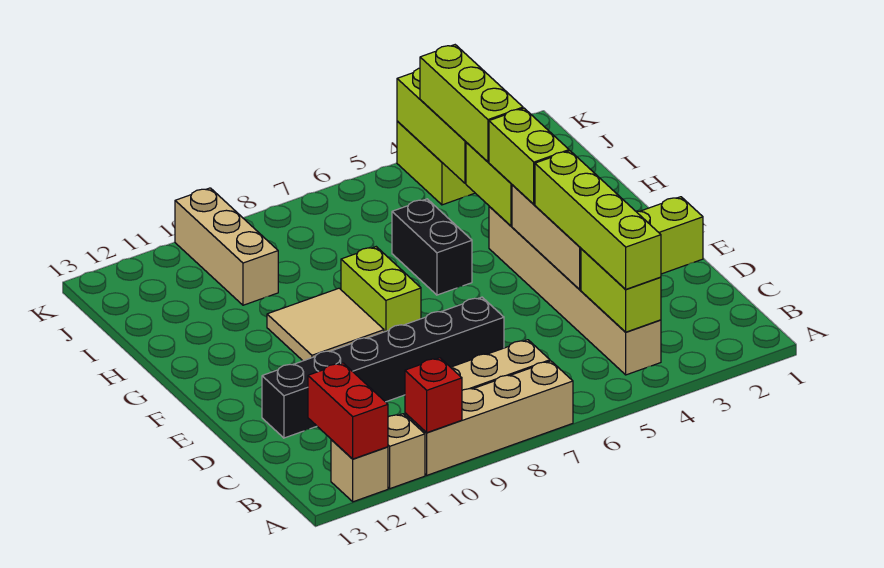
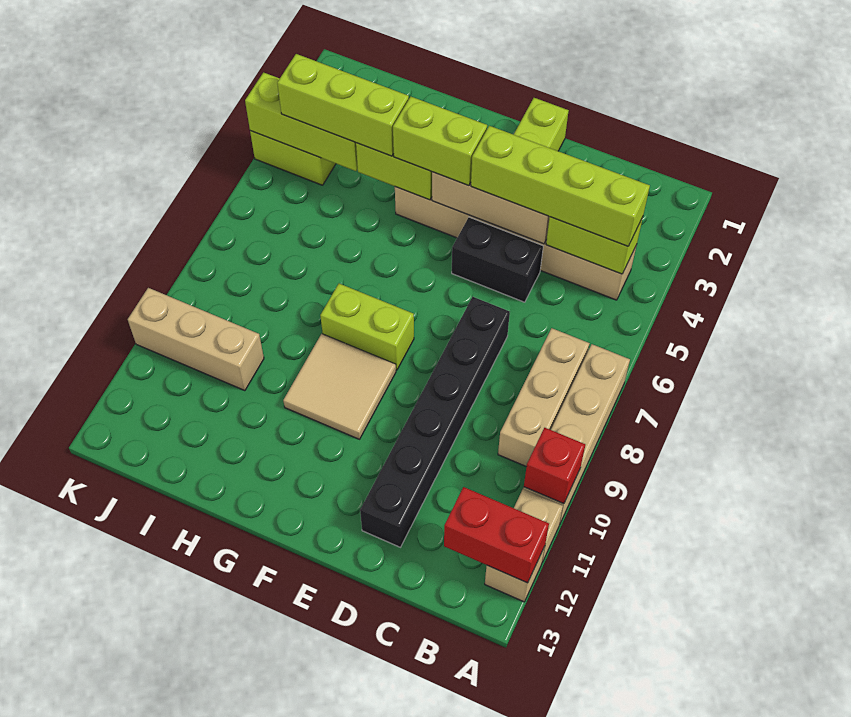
black 1x2 brick [392,199,472,295] -> black 1x2 brick moved to [452,217,543,302]

